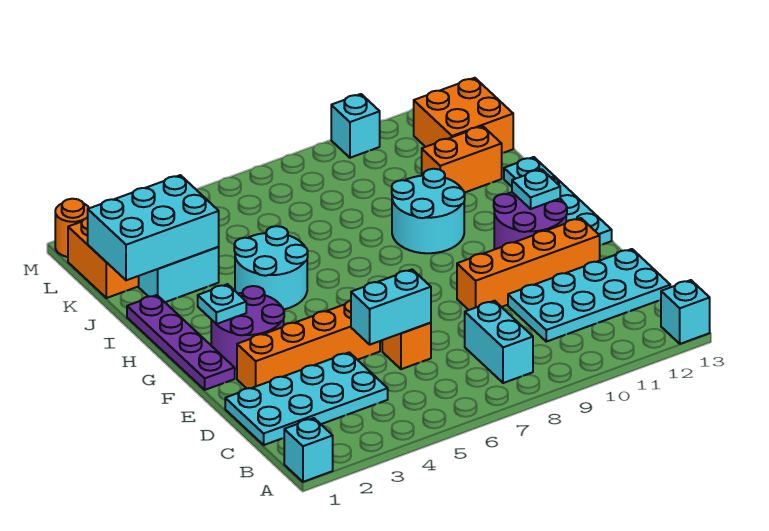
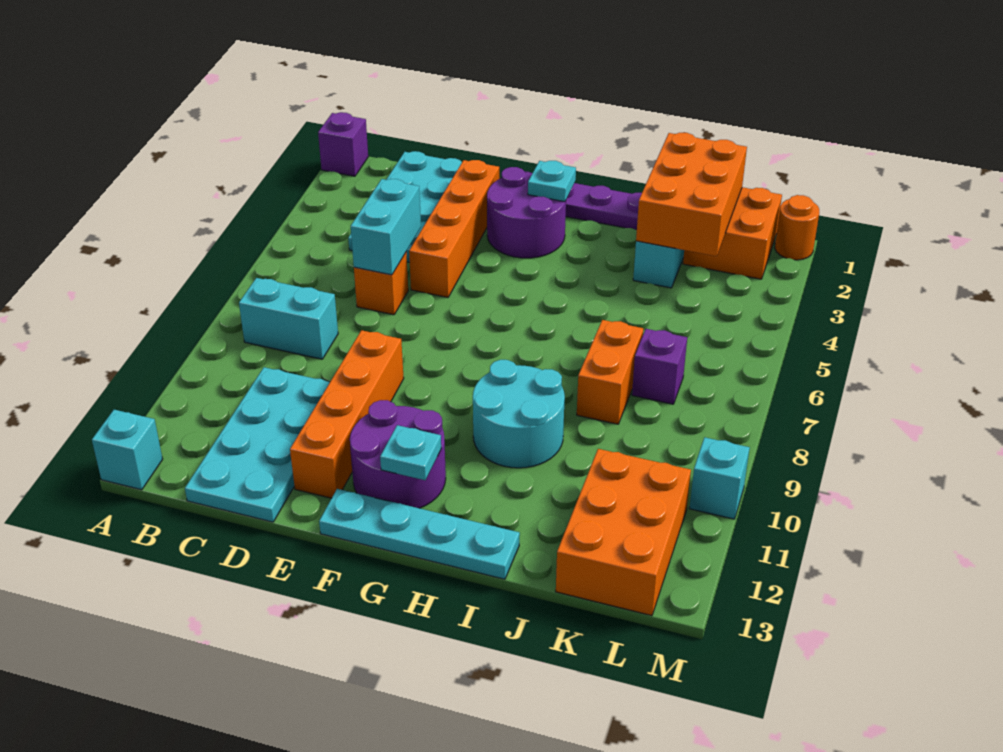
cyan 1x1 brick [284,418,333,482] -> purple 1x1 brick [318,112,368,176]
cyan 2x2 round brick [234,226,308,309] -> none
cyan 2x3 brick [88,175,219,280] -> orange 2x3 brick [636,133,747,256]
orange 1x2 brick [422,126,502,193] -> orange 1x2 brick moved to [577,320,643,424]
none -> purple 1x1 brick [632,329,687,404]
orange 2x2 brick [414,78,513,153] -> orange 2x3 brick [556,449,691,616]

